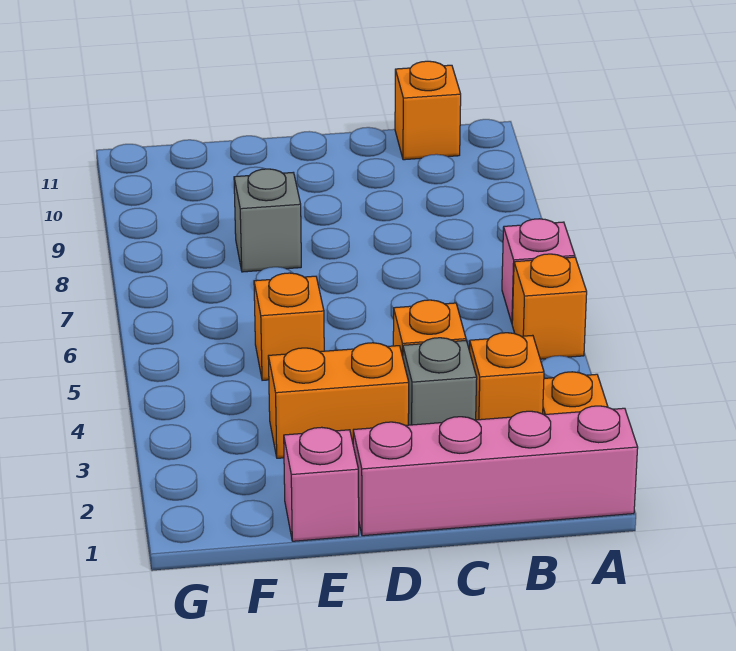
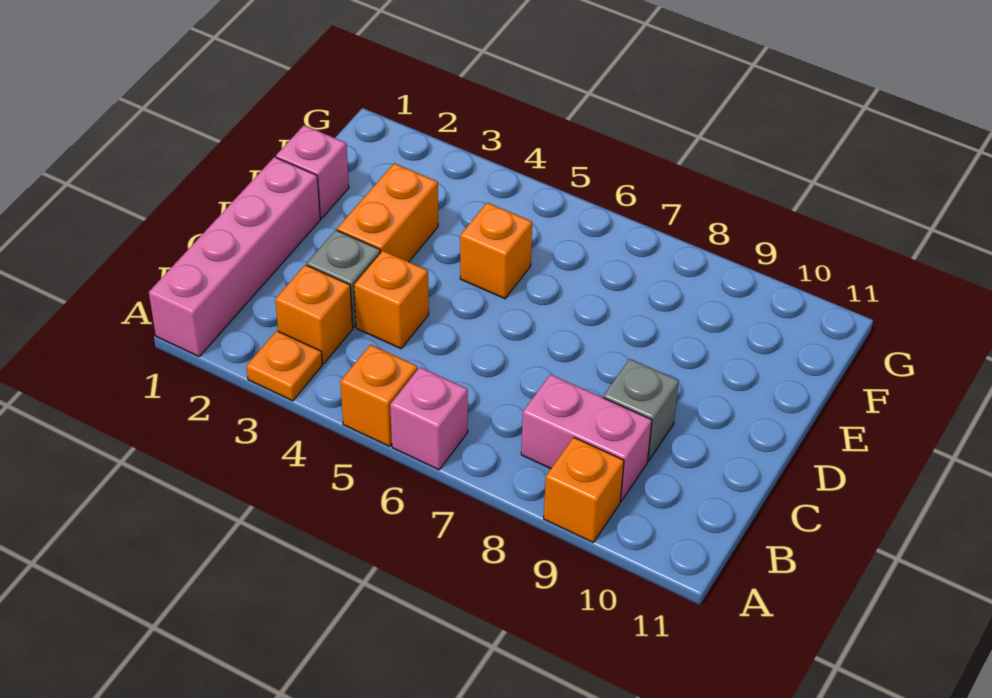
none -> pink 1x2 brick [521,374,652,501]
orange 1x1 brick [395,61,461,160] -> orange 1x1 brick moved to [544,437,624,542]
grey 1x1 brick [234,169,301,272] -> grey 1x1 brick moved to [603,359,679,461]

